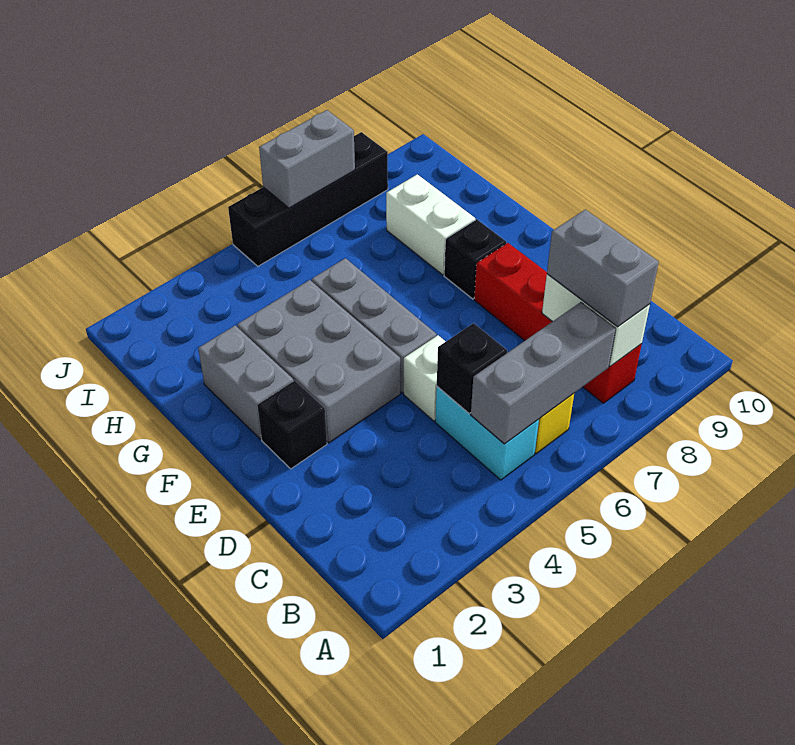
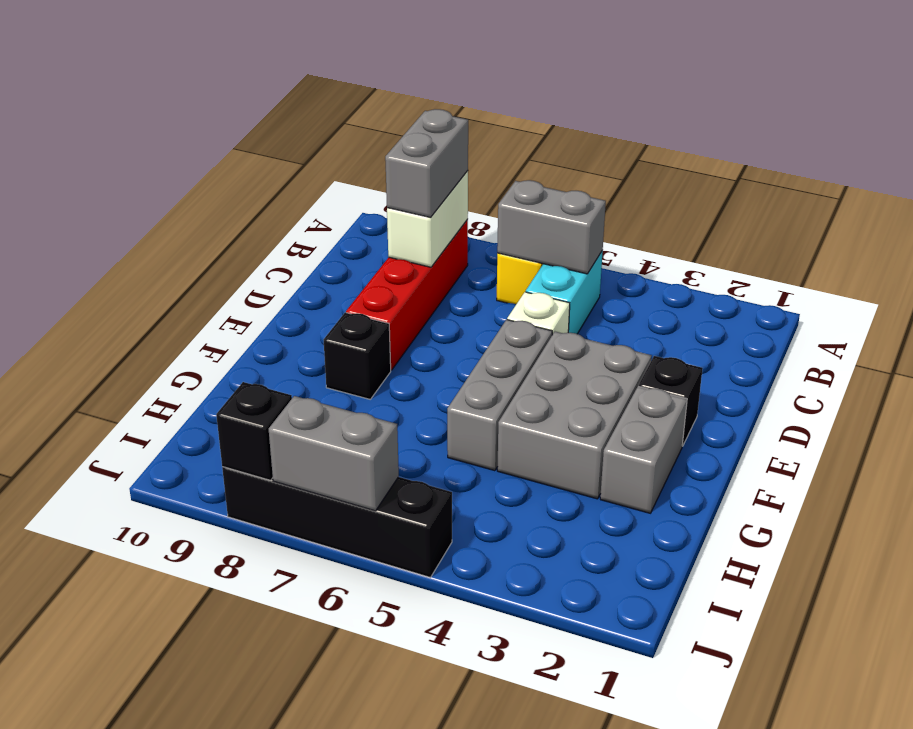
grey 1x3 brick [471,302,616,444] -> grey 1x2 brick [497,180,606,274]
black 1x1 brick [437,323,507,414] -> black 1x1 brick moved to [216,382,292,480]
white 1x2 brick [386,174,475,275] -> none

